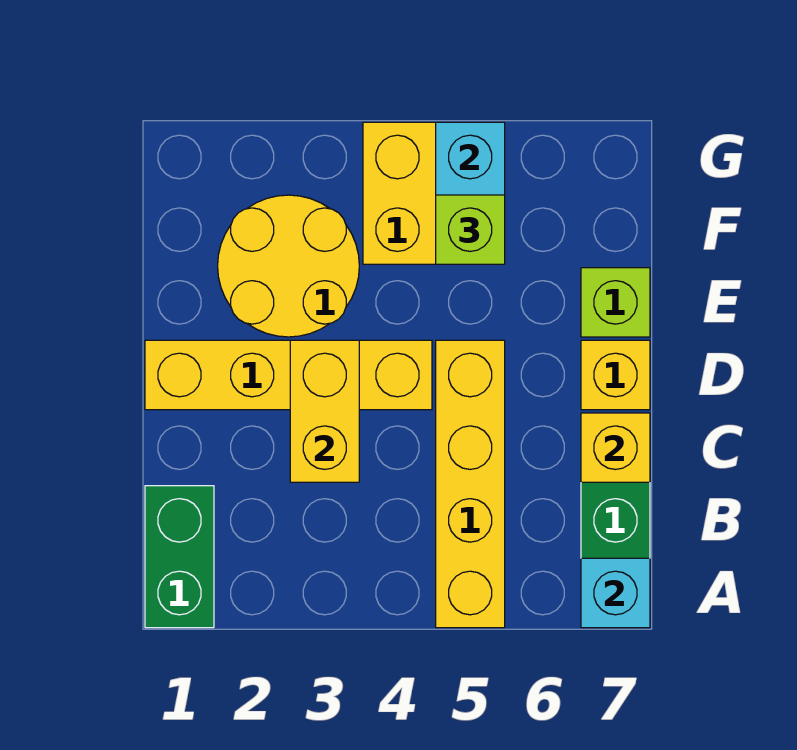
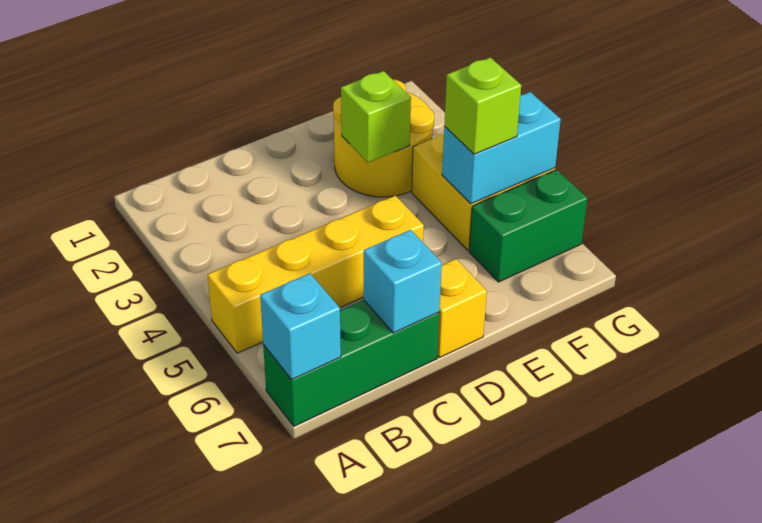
green 1x2 brick [145,486,214,628] -> green 1x2 brick moved to [469,170,588,282]
yellow 1x2 brick [290,340,359,482] -> none
yellow 1x1 brick [581,413,650,482] -> cyan 1x1 brick [364,230,442,333]
yellow 1x4 brick [145,340,432,410] -> none
lime 1x1 brick [581,268,650,337] -> lime 1x1 brick moved to [341,71,411,163]

